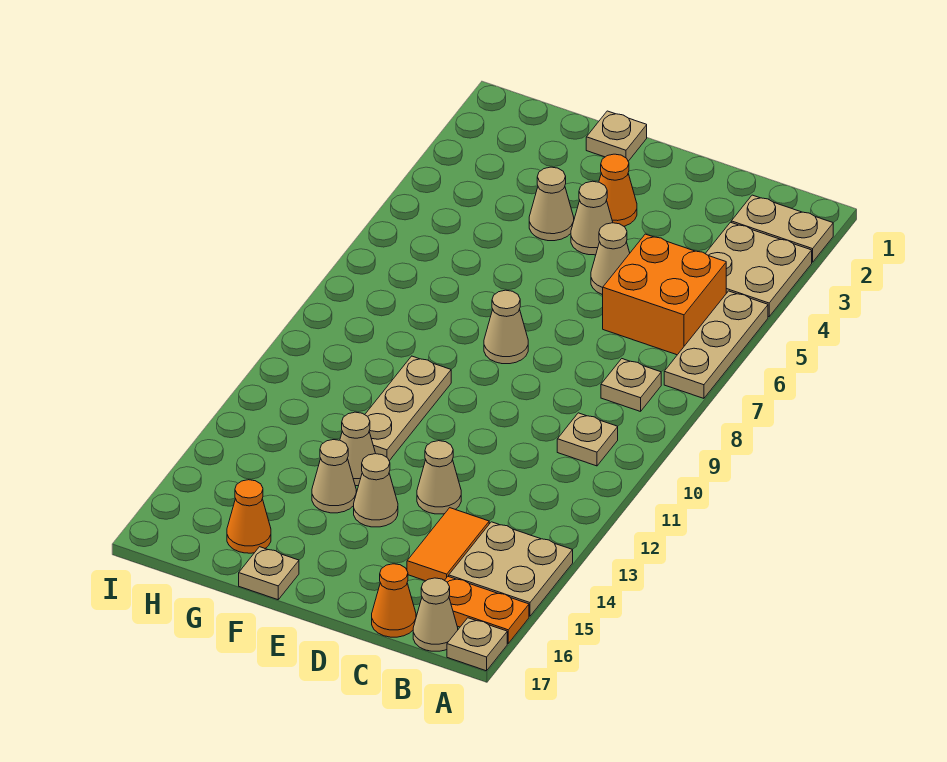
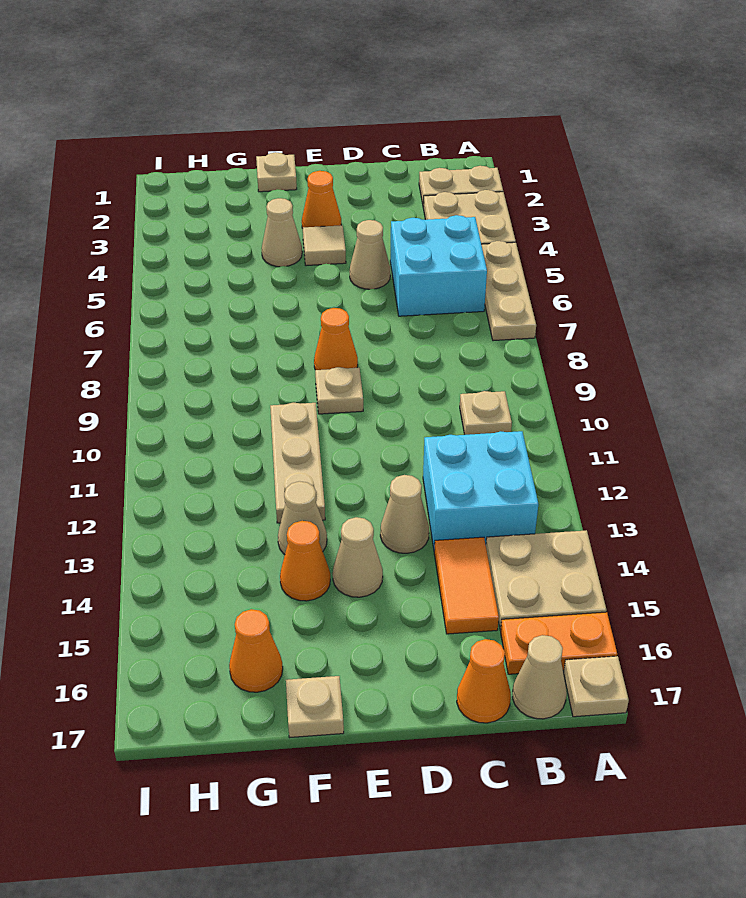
orange 2x2 brick [603,234,726,355] -> cyan 2x2 brick [390,215,487,316]
tan 1x1 plate [601,359,661,412] -> tan 1x1 plate moved to [315,367,363,414]
none -> cyan 2x2 brick [423,431,538,550]
tan 1x1 cone [571,181,613,255] -> tan 1x1 tile [303,225,346,266]
tan 1x1 cone [484,290,528,364] -> orange 1x1 cone [314,308,358,370]
tan 1x1 cone [312,440,356,513] -> orange 1x1 cone [280,521,330,601]

